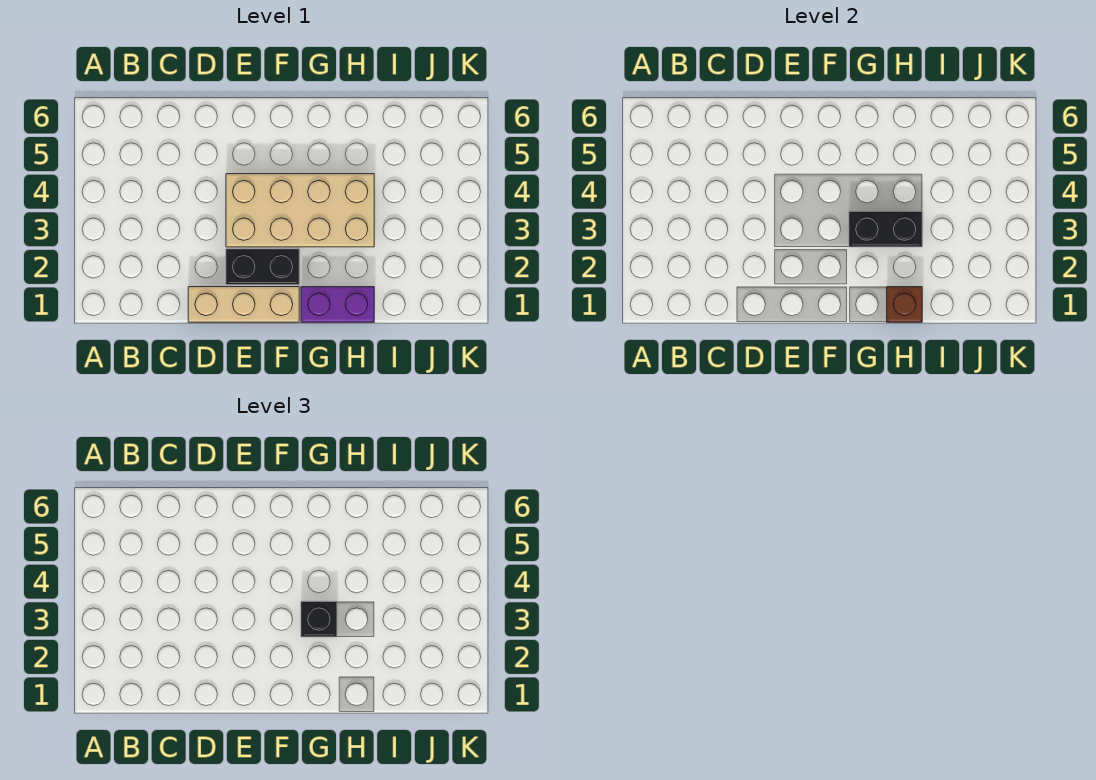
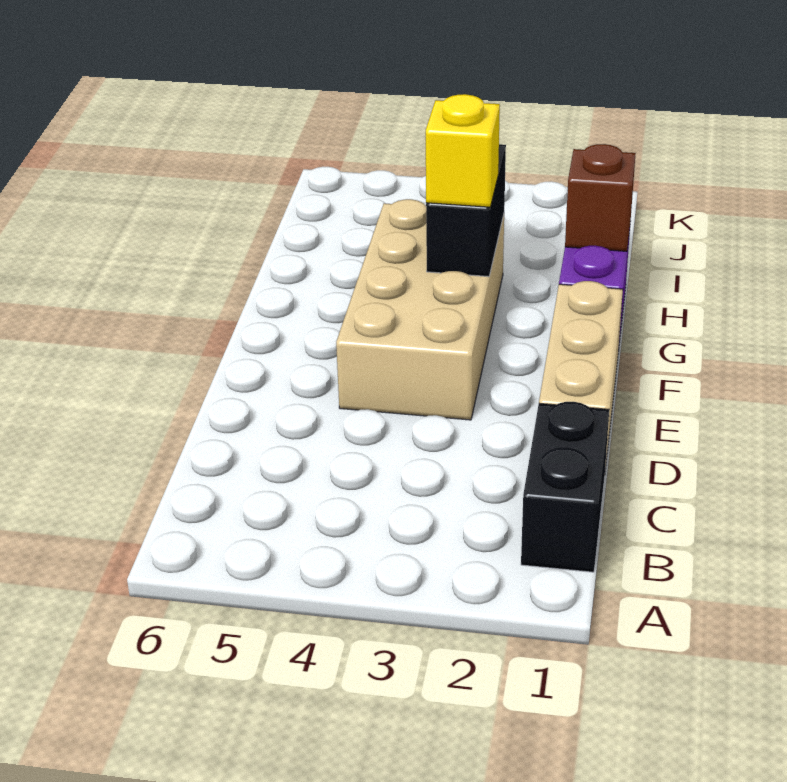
black 1x2 brick [226,249,299,285] -> black 1x2 brick moved to [521,402,609,572]
black 1x1 brick [301,601,337,637] -> yellow 1x1 brick [426,94,500,207]

